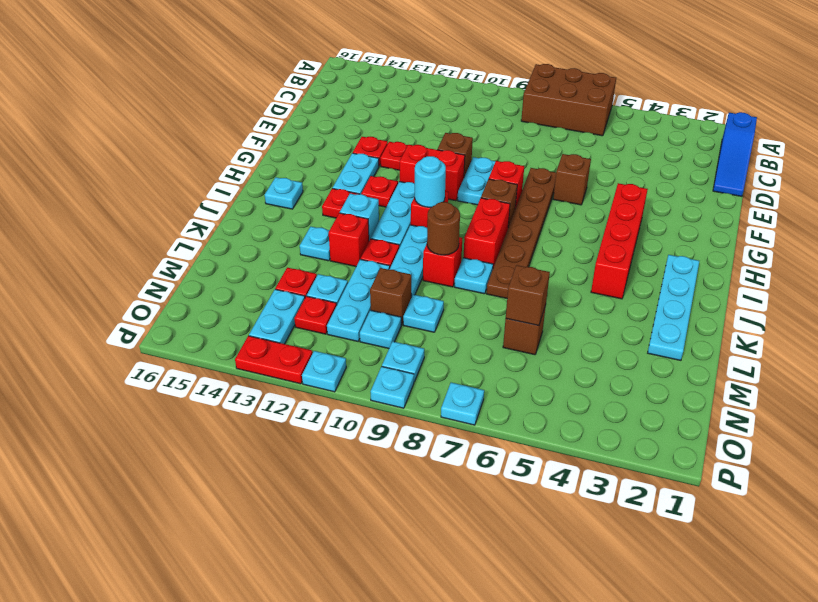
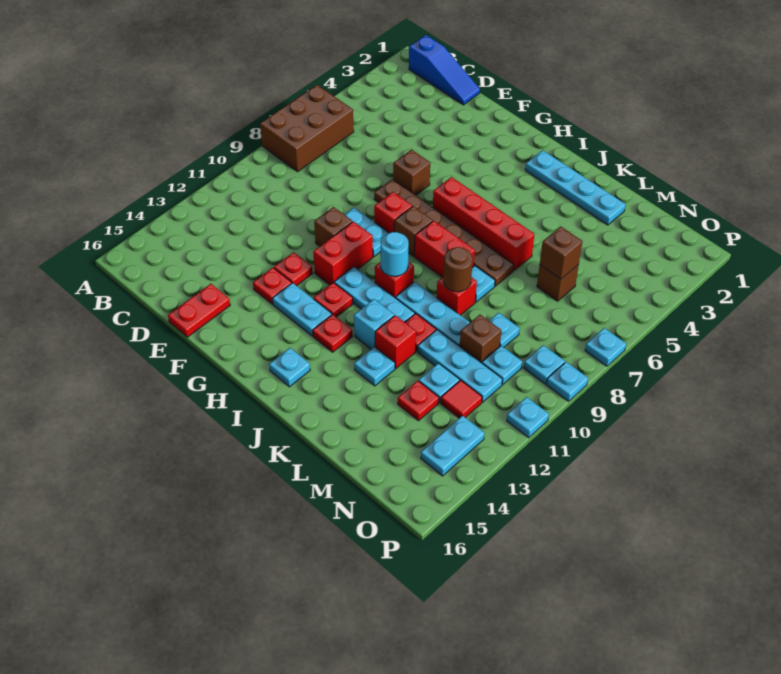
red 1x4 brick [591,183,648,299] -> red 1x4 brick moved to [433,177,534,270]
red 1x1 plate [294,296,337,334] -> red 1x1 tile [441,380,482,418]
cyan 1x2 plate [249,289,305,344] -> cyan 1x2 plate turned to [421,416,484,476]
red 1x2 plate [235,336,313,384] -> red 1x2 plate moved to [168,284,230,337]

